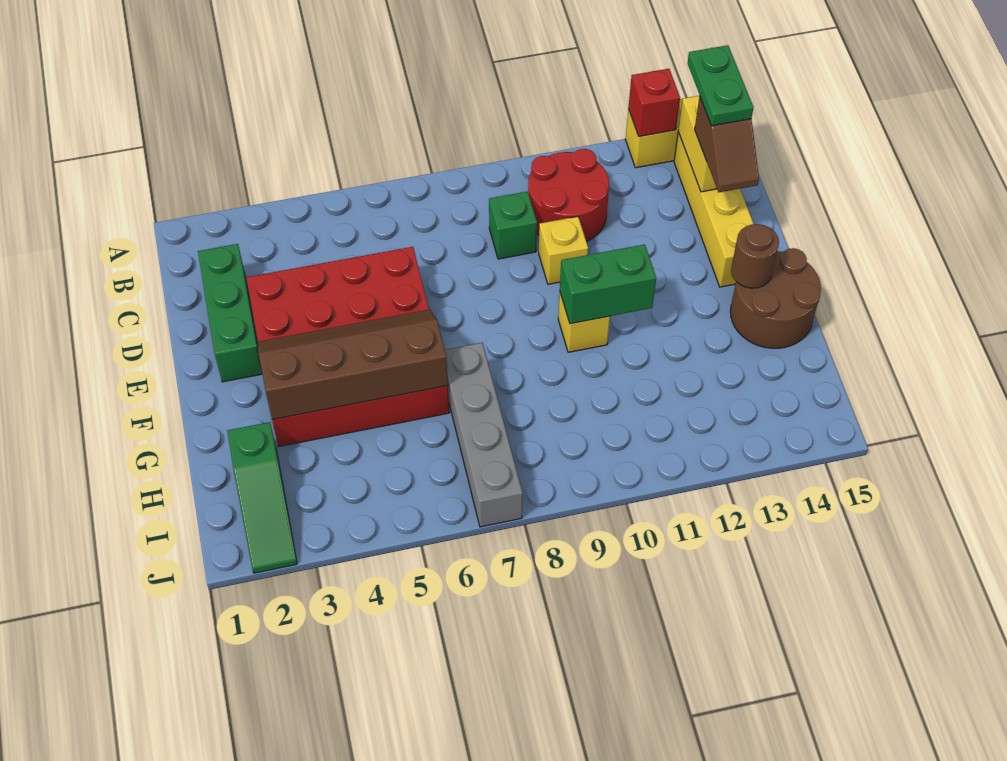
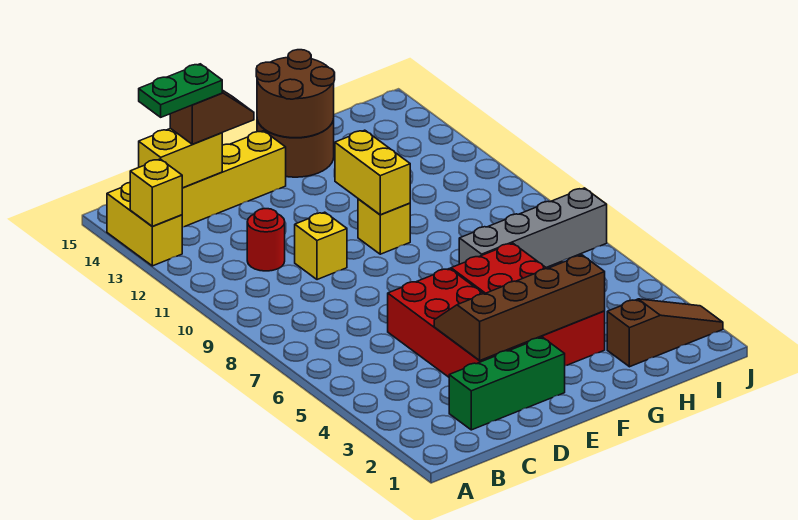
red 1x1 brick [628,69,680,137] -> yellow 1x1 brick [130,159,182,226]
red 2x2 round brick [528,149,609,242] -> red 1x1 round brick [247,209,285,271]
green 1x1 brick [489,192,537,259] -> none
brown 2x4 slope [258,309,448,420] -> brown 2x4 slope turned to [434,255,605,361]
green 1x2 brick [560,244,656,324] -> yellow 1x2 brick [335,130,410,215]
brown 1x1 round brick [731,224,779,288] -> brown 2x2 round brick [256,50,335,138]
green 1x3 slope [227,422,297,573] -> brown 1x3 slope [607,299,723,367]

